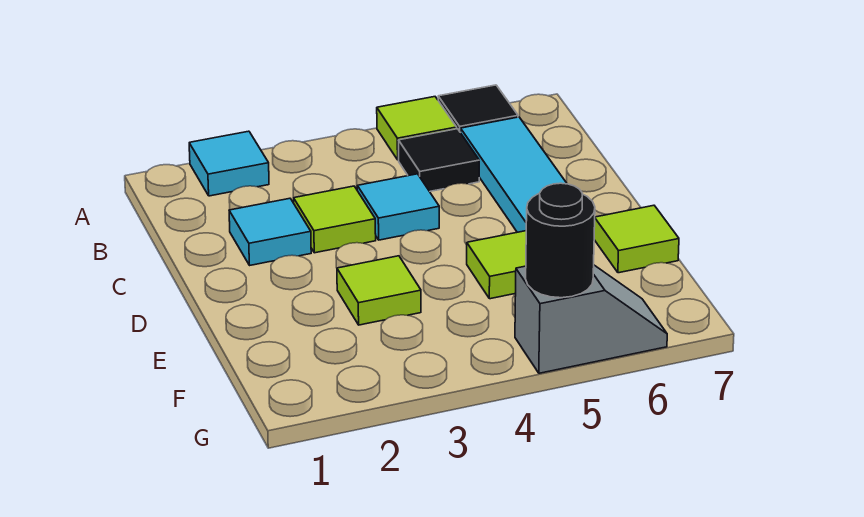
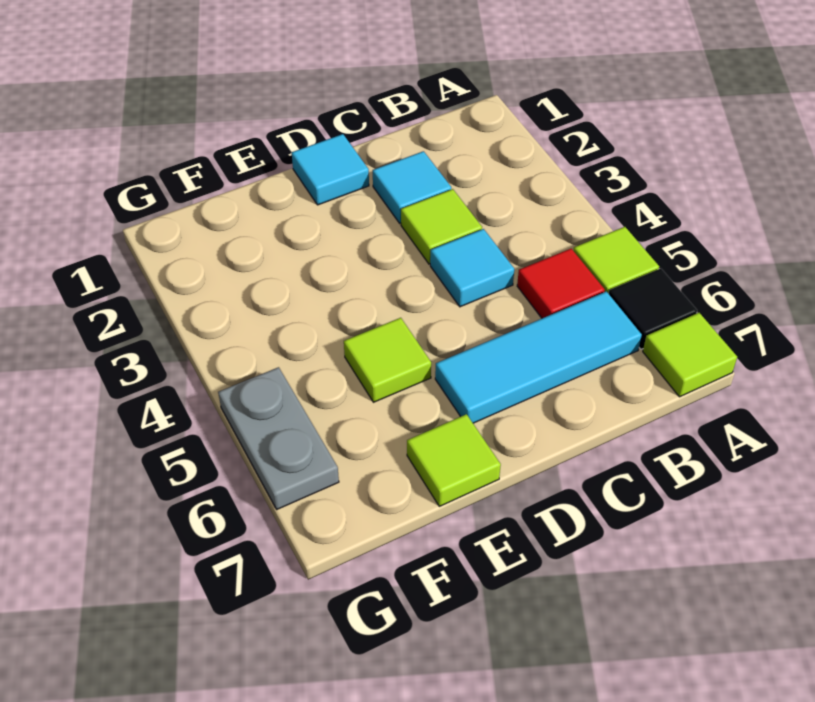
cyan 1x1 tile [189,131,269,196] -> cyan 1x1 tile moved to [292,134,369,205]
black 1x1 tile [398,129,479,192] -> red 1x1 tile [517,249,605,318]
lime 1x1 tile [337,256,421,325] -> lime 1x1 tile moved to [643,313,737,397]
grey 1x2 slope [515,265,667,373] -> grey 1x2 plate [218,367,339,509]
black 1x1 round brick [526,183,595,298] -> none

